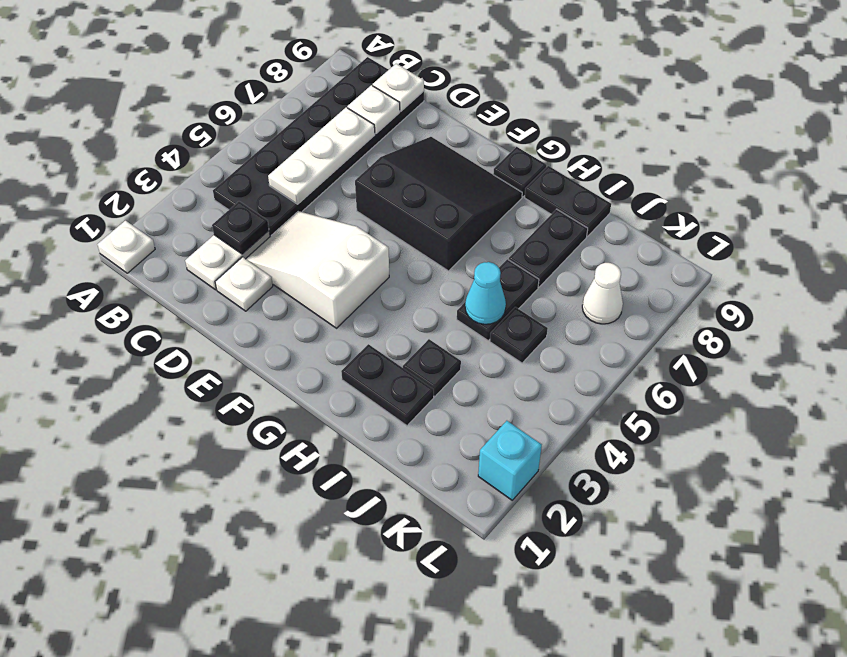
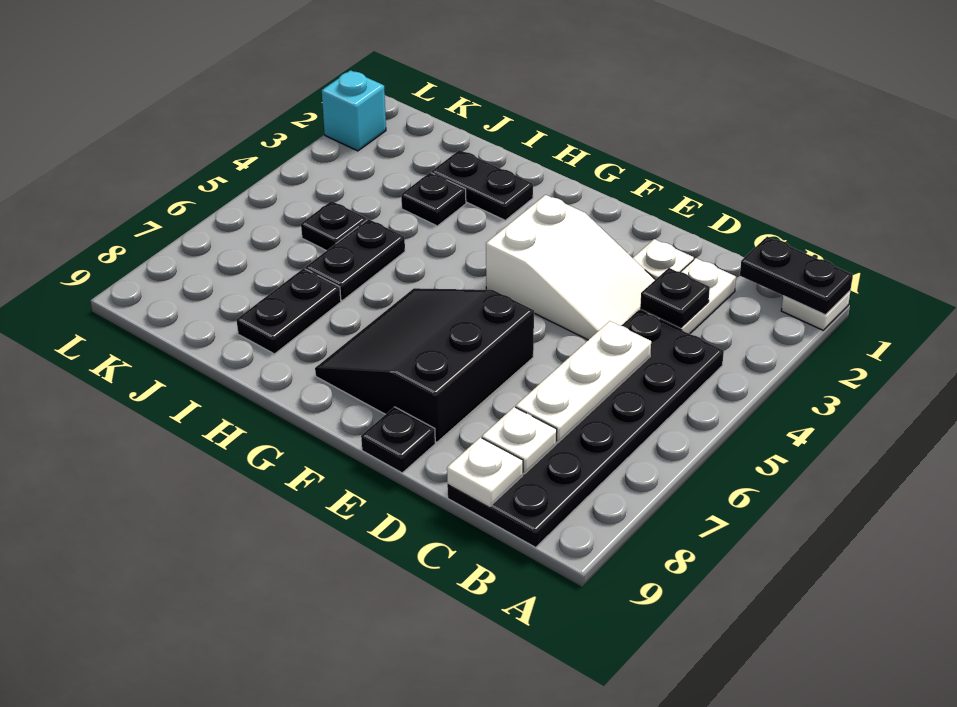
black 3x3 slope [355,137,522,271] -> black 3x3 slope turned to [315,288,534,442]
black 1x1 plate [493,147,547,197] -> black 1x1 plate moved to [361,407,435,473]
black 1x2 plate [525,166,611,237] -> black 1x2 plate moved to [740,237,853,315]
cyan 1x1 cone [465,262,506,324] -> none
white 1x1 cone [582,263,623,324] -> none

